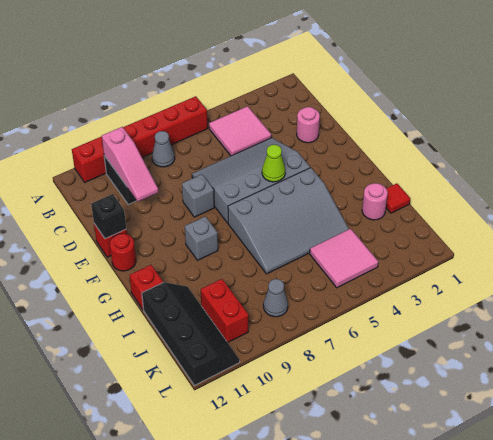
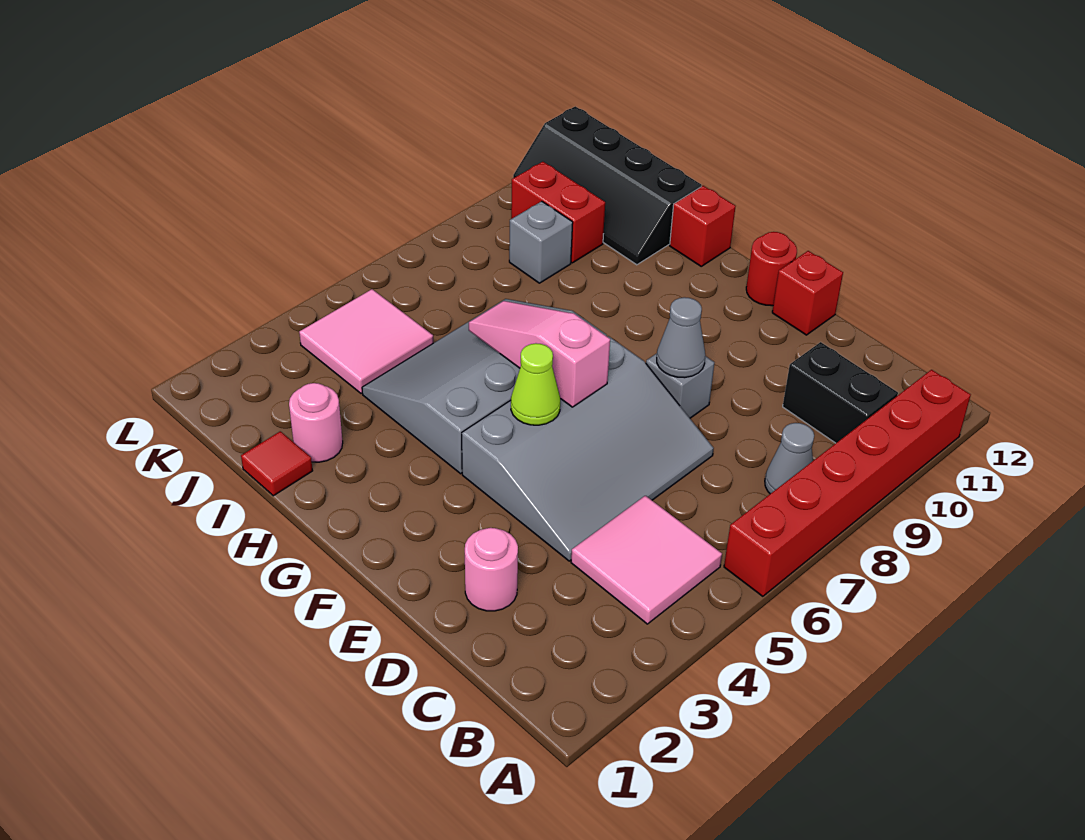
pink 1x3 slope [102,127,159,202] -> pink 1x3 slope moved to [469,301,610,407]
black 1x1 brick [91,194,126,239] -> none
grey 1x1 brick [185,216,218,260] -> grey 1x1 brick moved to [509,201,573,283]
grey 1x1 cone [263,279,288,317] -> grey 1x1 cone moved to [657,297,705,378]

